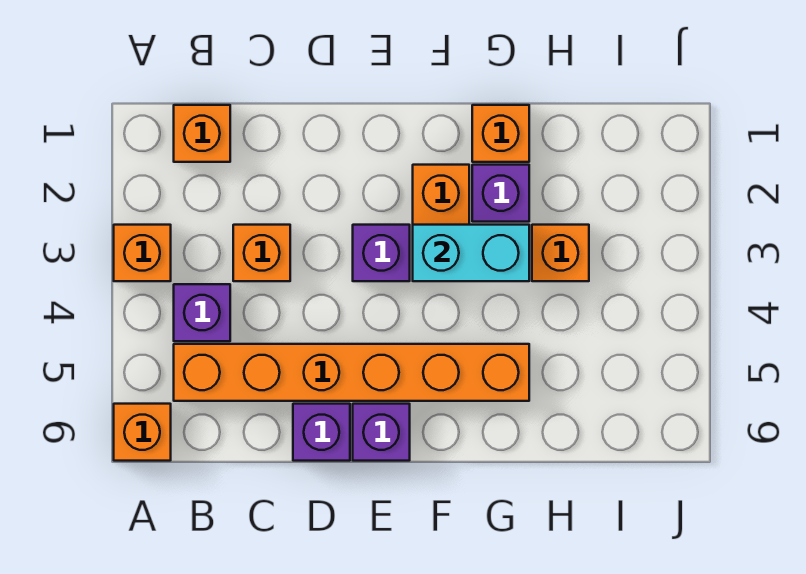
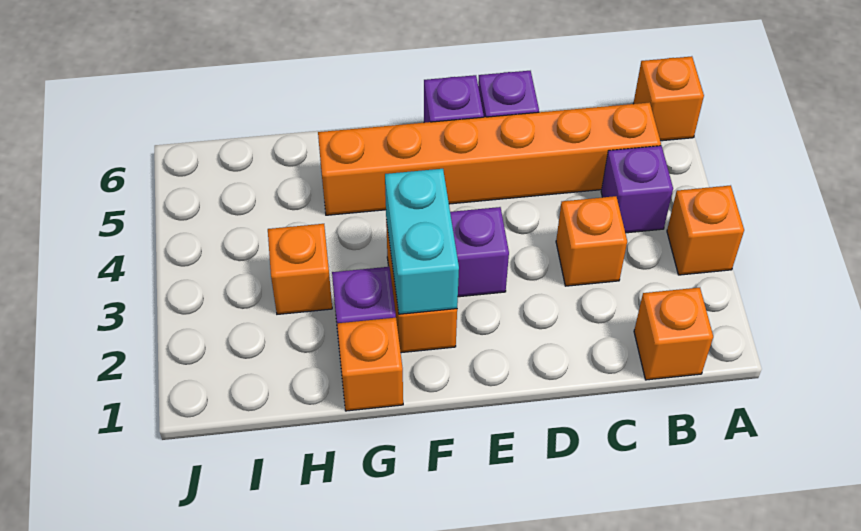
cyan 1x2 brick [413,225,529,281] -> cyan 1x2 brick turned to [385,169,459,314]

